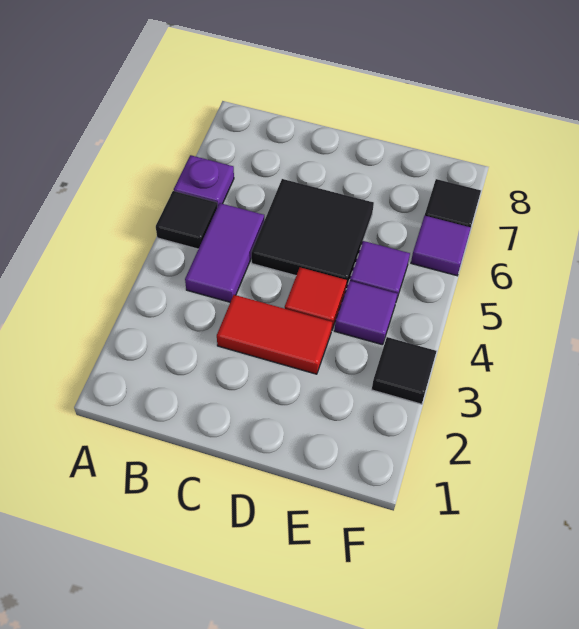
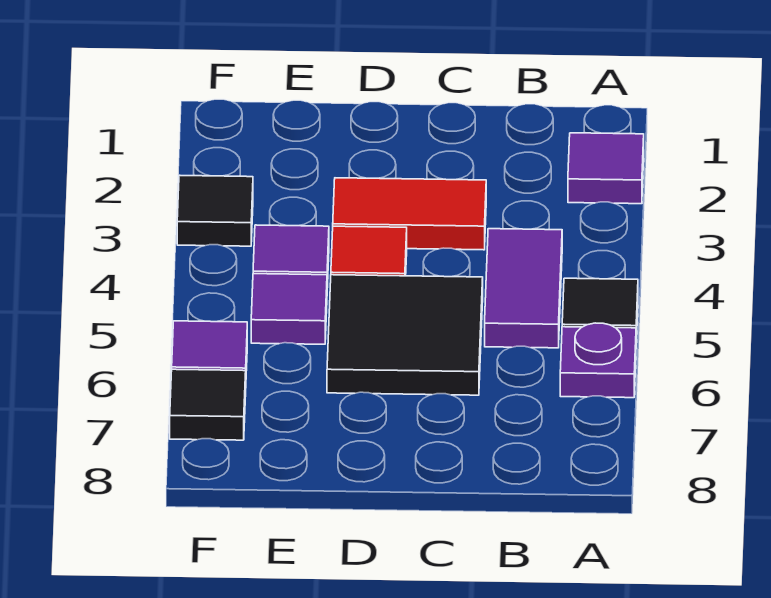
none -> purple 1x1 tile [568,133,644,204]

